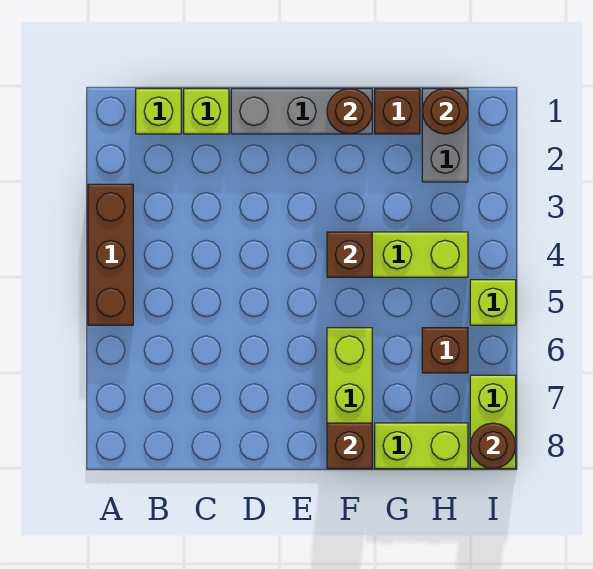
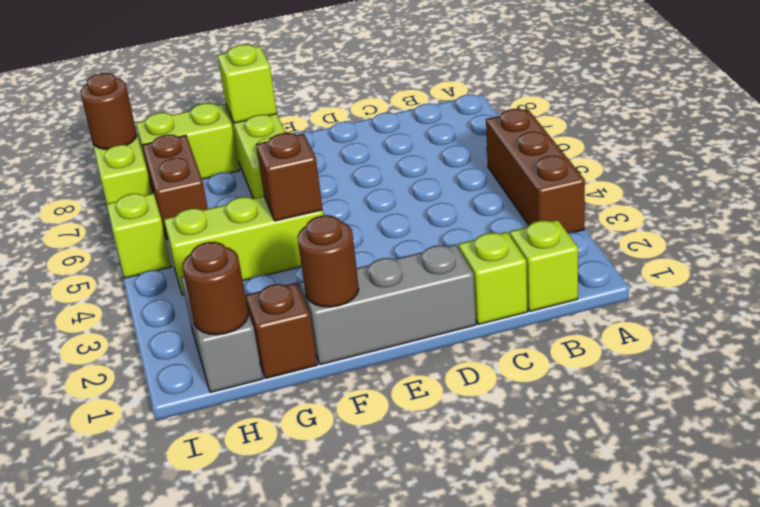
brown 1x1 brick [327,423,372,469] -> lime 1x1 brick [217,44,277,123]
brown 1x1 brick [422,328,468,373] -> brown 1x2 brick [142,135,208,239]

